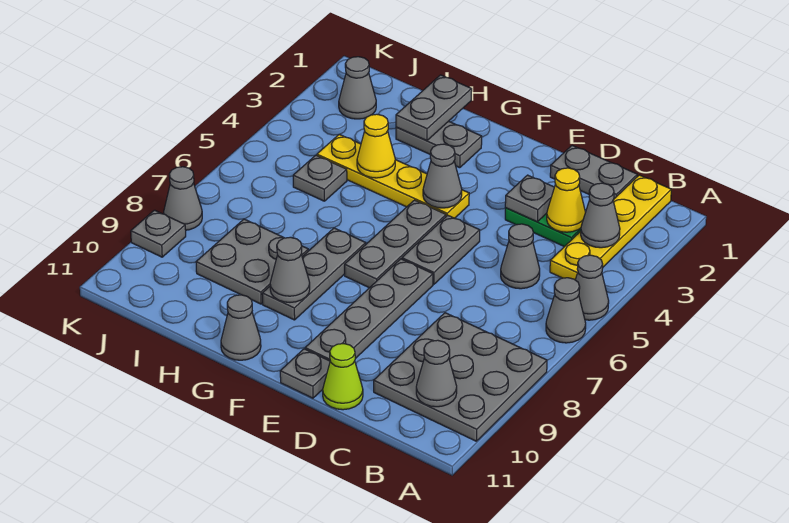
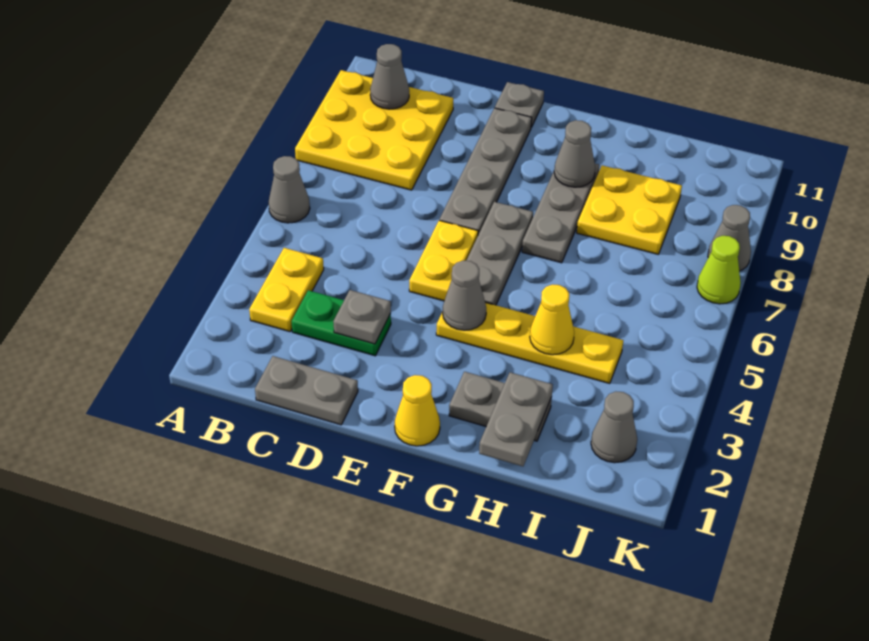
grey 1x1 cone [575,255,609,320] -> none
grey 3x3 plate [374,313,547,441] -> yellow 3x3 plate [295,70,453,190]
yellow 1x4 plate [550,175,671,280] -> yellow 1x2 plate [249,248,324,332]
grey 1x1 cone [581,183,620,248] -> none
yellow 1x1 cone [547,168,586,232] -> yellow 1x1 cone moved to [395,375,440,446]
grey 1x1 cone [501,224,540,289] -> none
lime 1x1 cone [323,344,363,410] -> lime 1x1 cone moved to [697,236,741,304]
grey 1x2 plate [402,215,480,284] -> yellow 1x2 plate [409,220,478,301]
grey 1x1 cone [221,295,261,360] -> none
grey 2x2 plate [196,219,308,304] -> yellow 2x2 plate [577,165,682,254]
grey 1x1 plate [293,155,347,201] -> none
grey 1x1 plate [131,210,186,257] -> none

